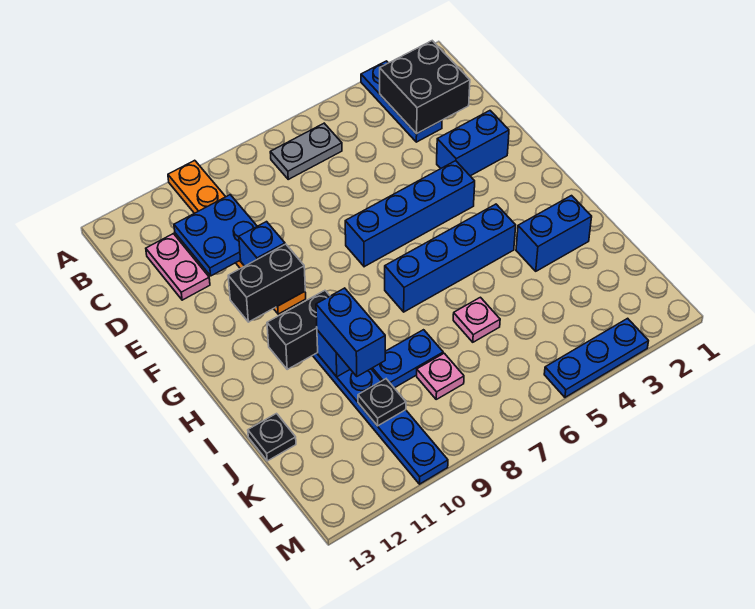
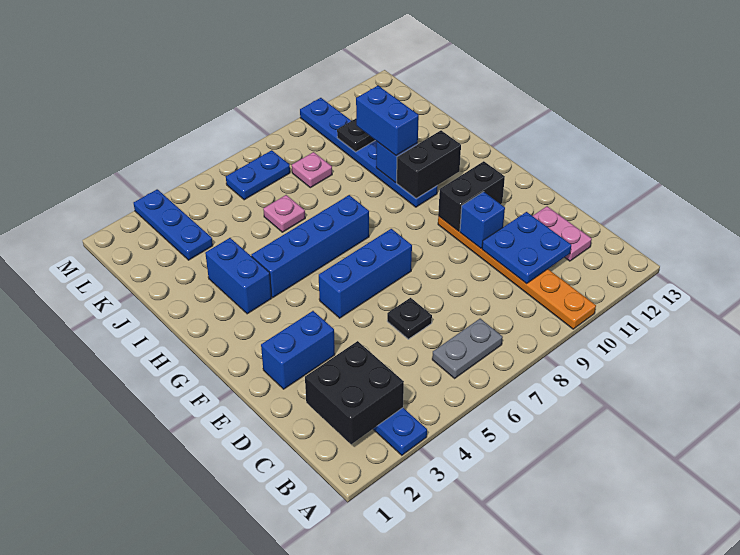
blue 1x4 brick [345,161,475,267] -> blue 1x3 brick [319,229,412,318]
blue 1x2 brick [516,196,592,271] -> blue 1x2 brick turned to [205,238,272,314]
blue 1x2 plate [371,330,443,388] -> blue 1x2 plate moved to [226,150,290,200]
black 1x1 plate [248,414,296,461] -> black 1x1 plate moved to [387,298,432,339]
blue 1x3 plate [544,318,648,397] -> blue 1x3 plate turned to [134,189,213,260]

